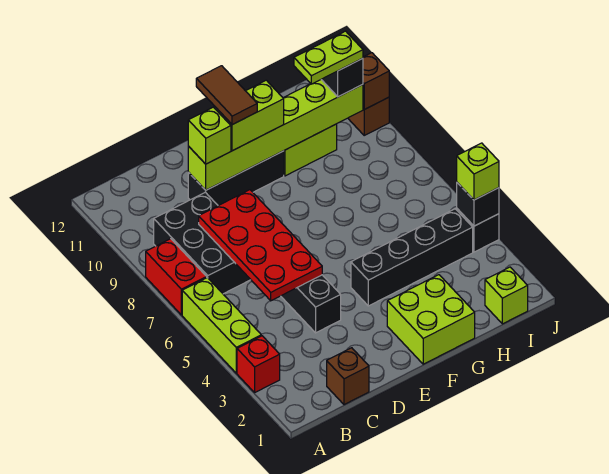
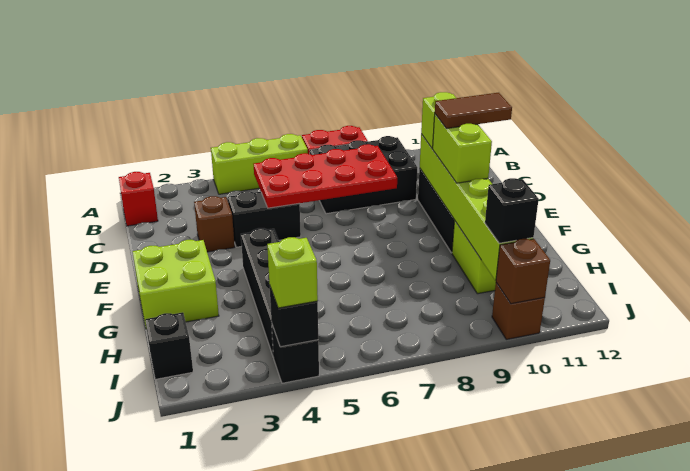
red 1x1 brick [237,336,280,392] -> red 1x1 brick moved to [119,172,158,226]
brown 1x1 brick [327,348,369,405] -> brown 1x1 brick moved to [194,196,235,252]
lime 1x2 plate [294,31,363,84] -> none
lime 1x1 brick [485,267,528,324] -> black 1x1 brick [145,312,193,379]

